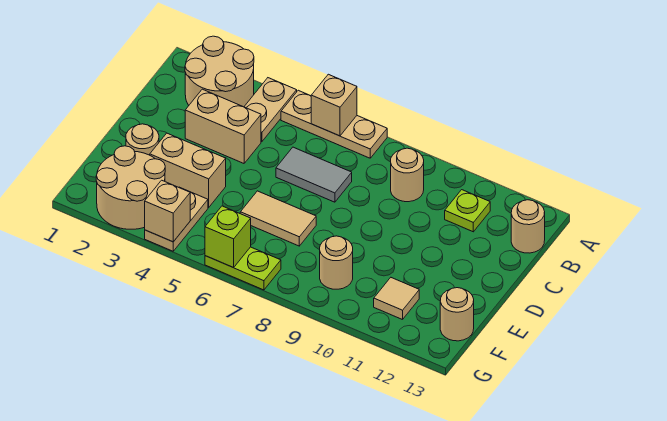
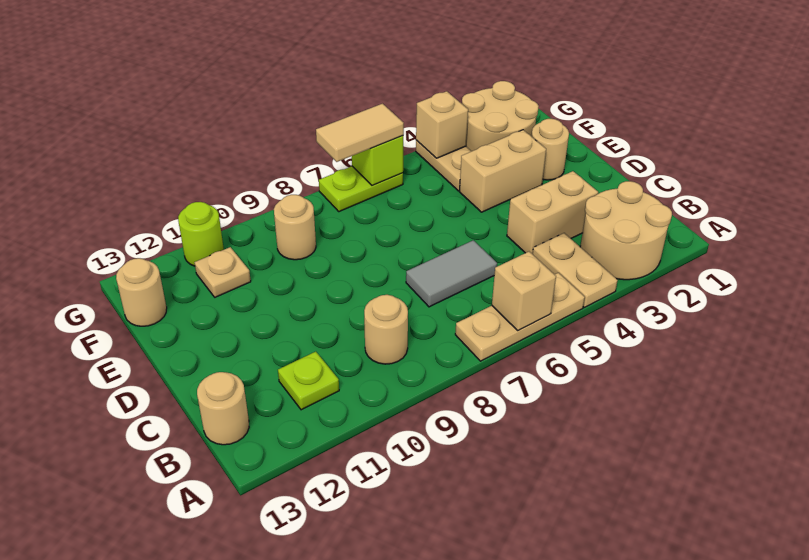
tan 1x2 tile [240,191,316,246] -> tan 1x2 tile moved to [316,104,404,162]
tan 1x1 tile [374,278,419,320] -> tan 1x1 plate [194,247,251,297]
none -> lime 1x1 round brick [178,202,224,266]

